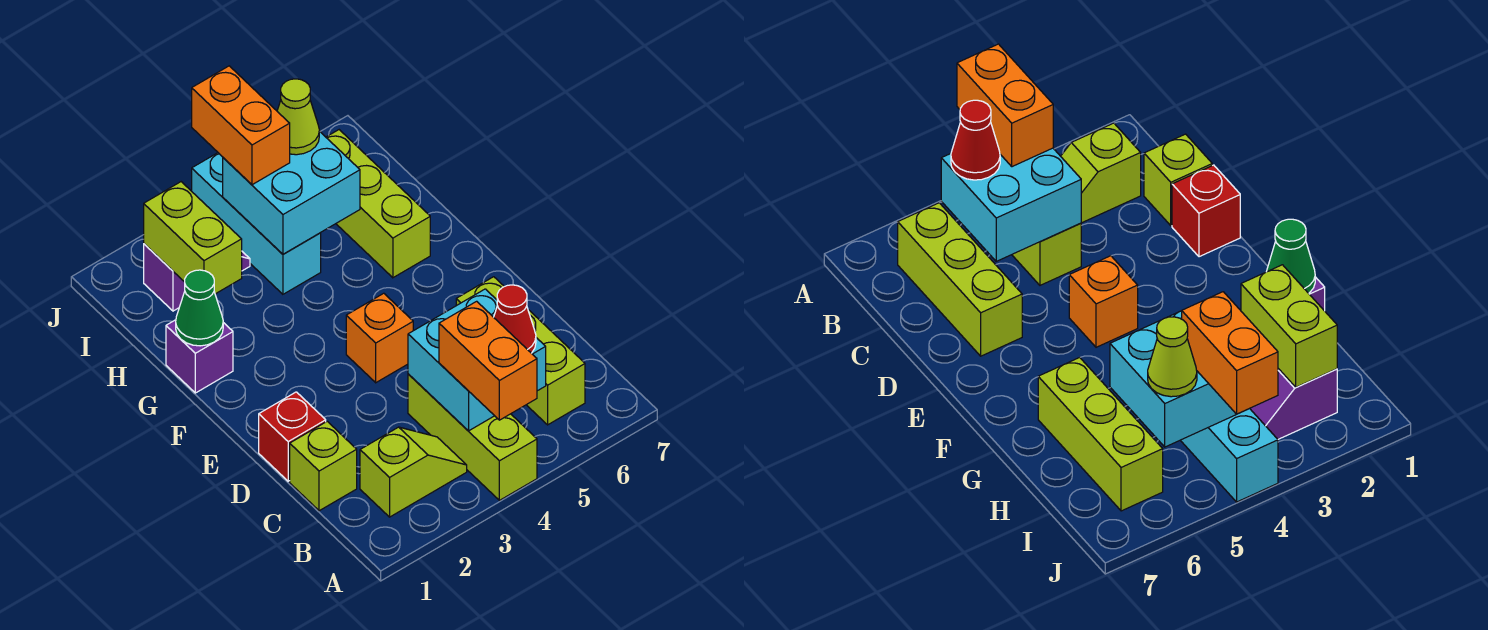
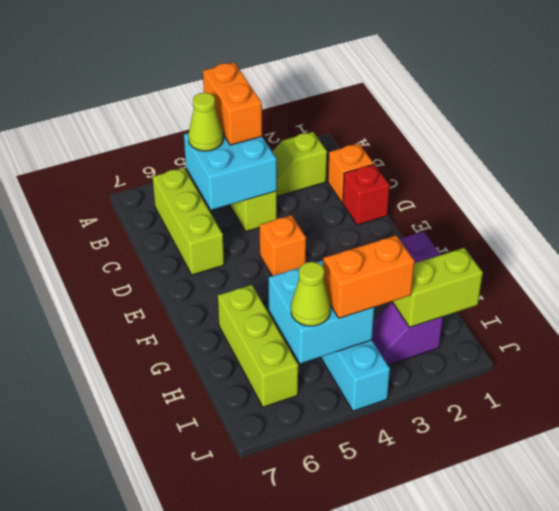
red 1x1 cone [494,285,536,353] -> lime 1x1 cone [188,93,223,151]
lime 1x1 brick [290,421,357,511] -> orange 1x1 brick [328,143,374,203]
green 1x1 cone [176,270,223,346] -> none
lime 1x2 brick [144,182,242,294] -> lime 1x2 brick turned to [392,248,483,327]
orange 1x2 brick [192,66,290,185] -> orange 1x2 brick turned to [323,235,415,318]

